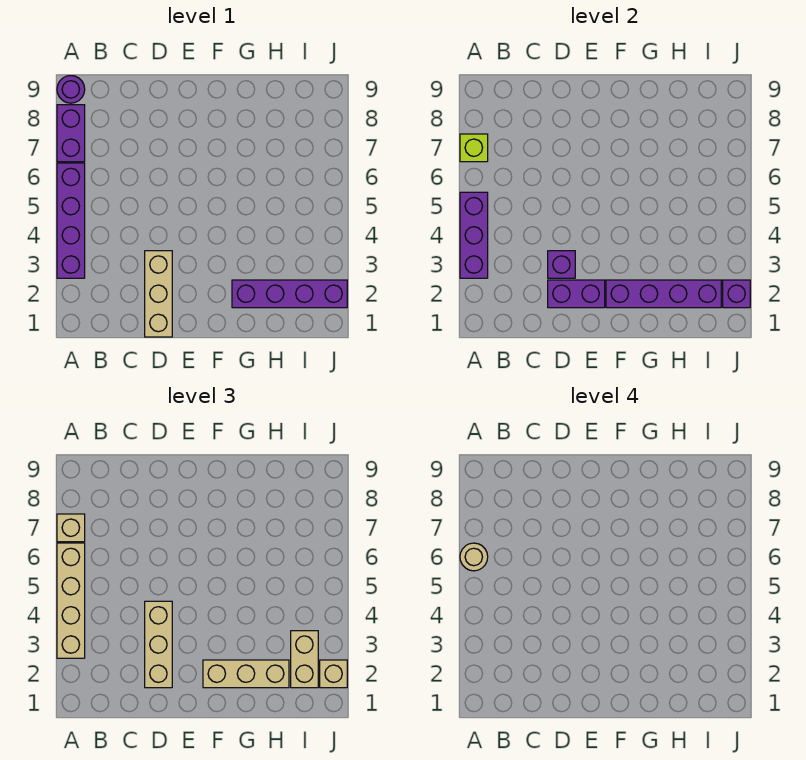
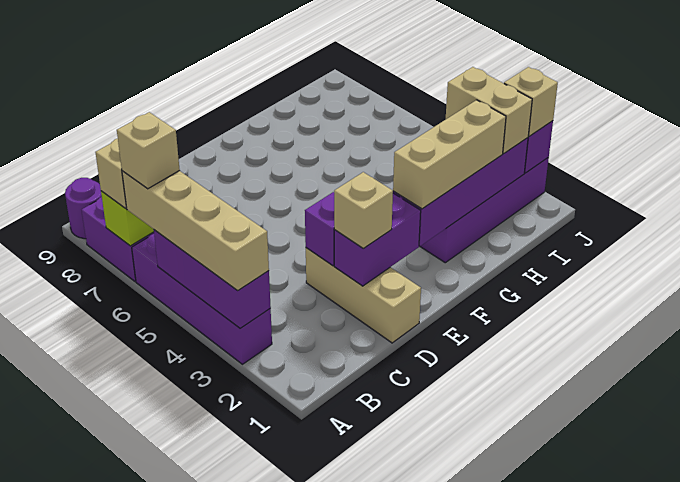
tan 1x1 round brick [460,543,488,571] -> tan 1x1 brick [117,112,180,189]
tan 1x3 brick [145,601,172,688] -> tan 1x1 brick [334,172,393,249]

